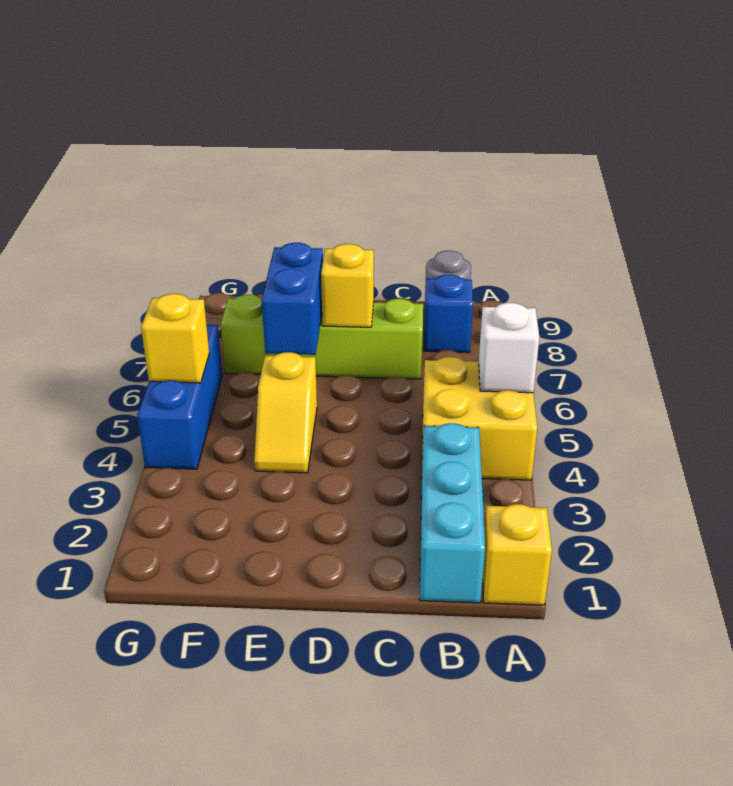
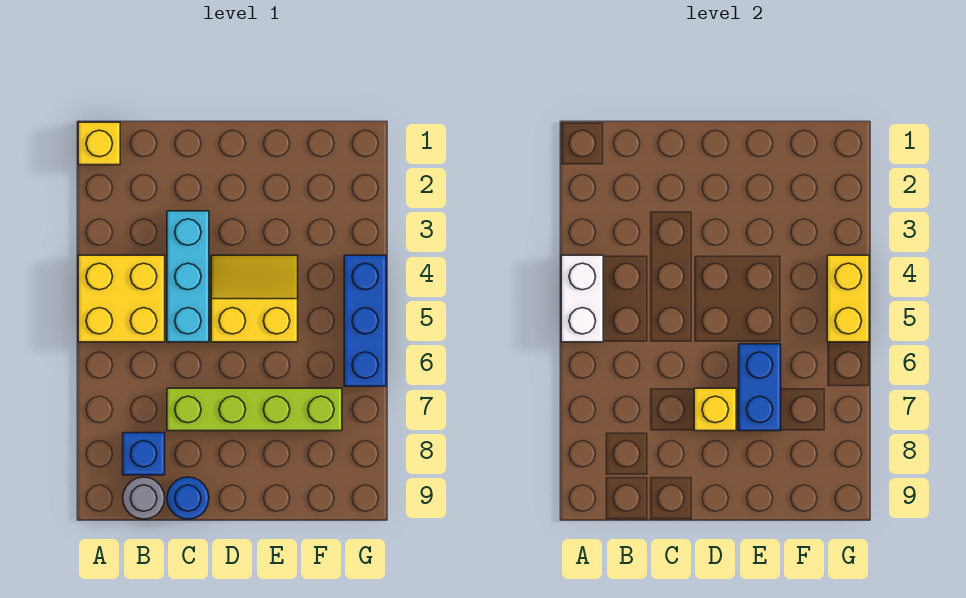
white 1x1 brick [479,303,539,393] -> white 1x2 brick [561,255,603,342]
cyan 1x3 brick [420,423,485,603] -> cyan 1x3 brick moved to [167,211,209,342]
none -> blue 1x1 round brick [167,477,209,519]
yellow 1x2 slope [254,352,317,473] -> yellow 2x2 slope [211,255,298,342]
yellow 1x1 brick [141,294,209,383] -> yellow 1x2 brick [827,255,869,342]

